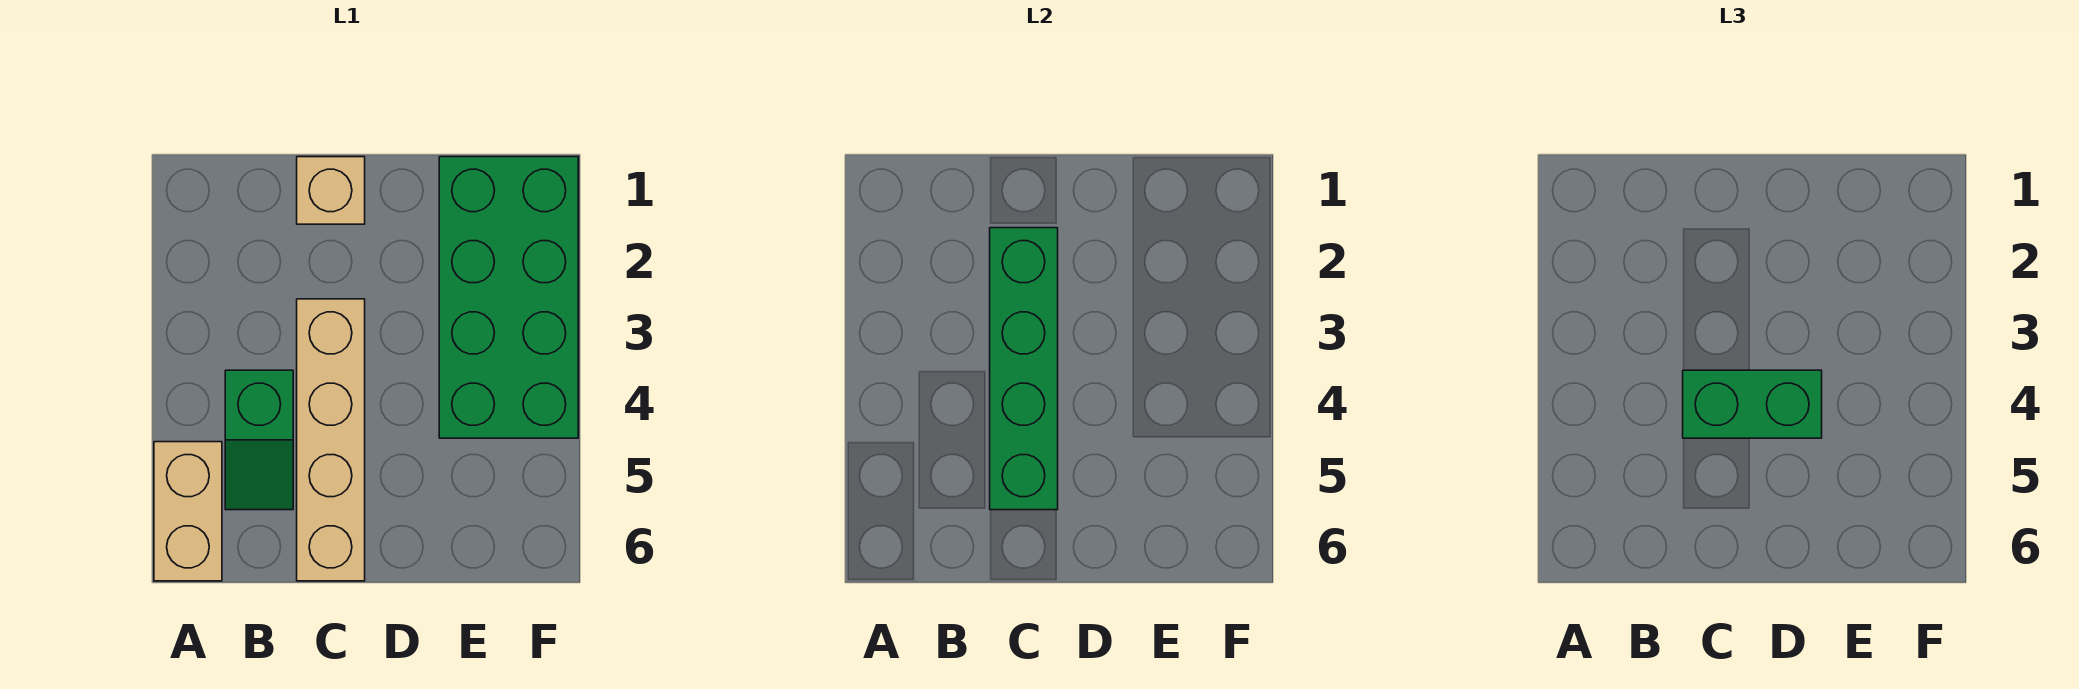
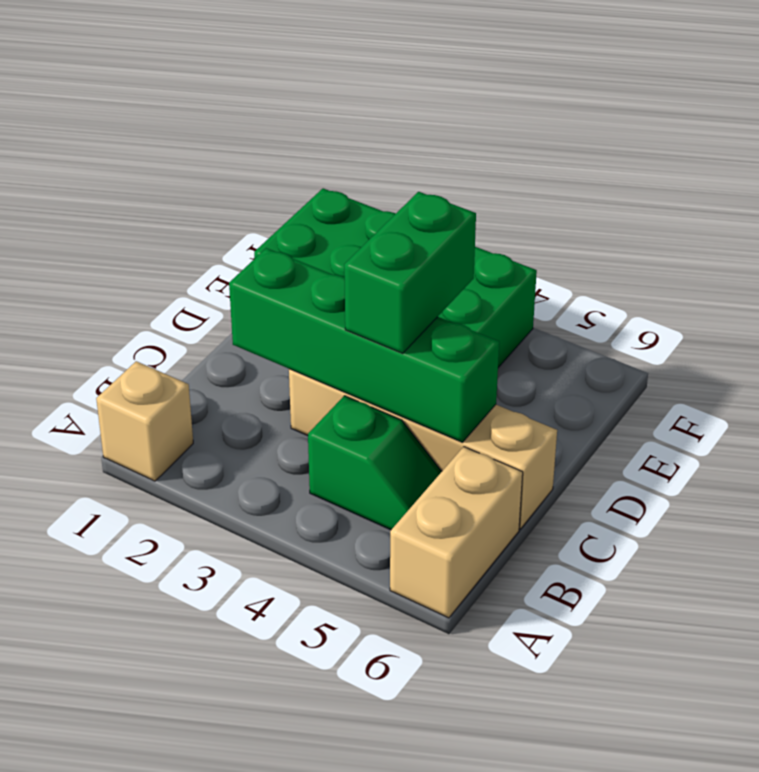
tan 1x2 brick [154,442,222,581] -> tan 1x2 brick turned to [390,447,523,618]
tan 1x1 brick [297,157,365,224] -> tan 1x1 brick moved to [96,361,193,481]

